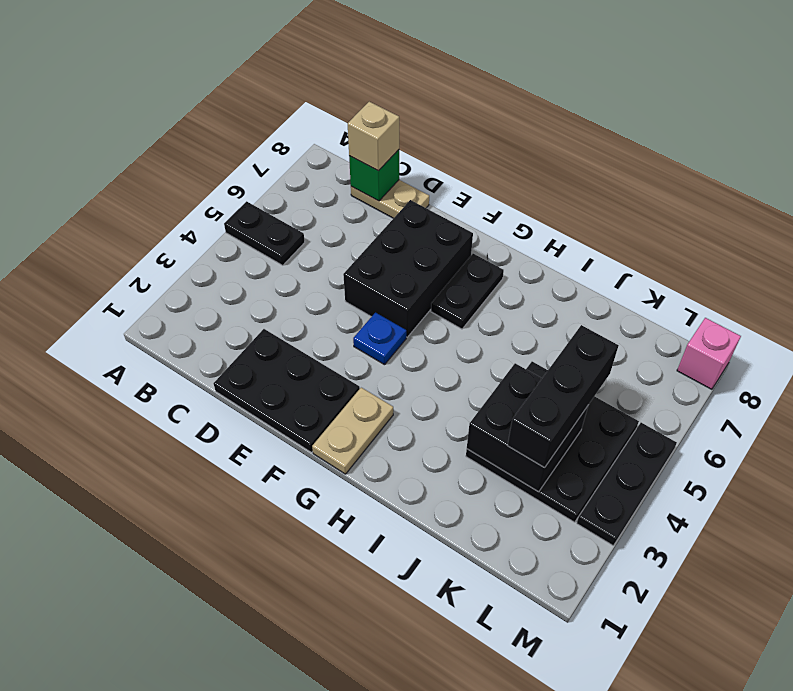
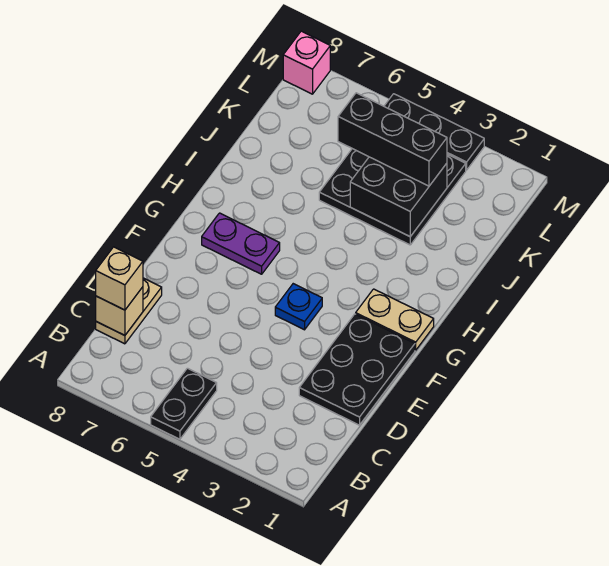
green 1x1 brick [349,150,399,201] -> tan 1x1 brick [96,287,143,335]
black 2x3 brick [343,200,473,337] -> none
black 1x2 plate [431,254,504,329] -> purple 1x2 plate [202,213,280,274]

